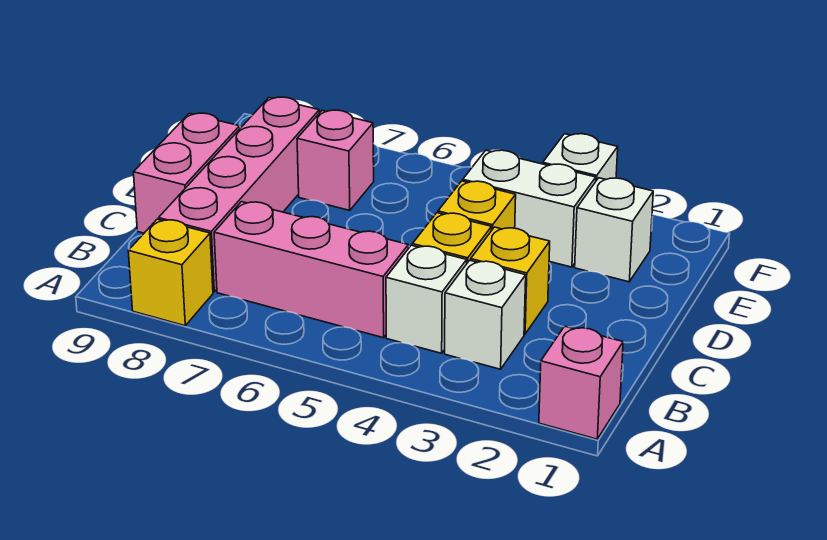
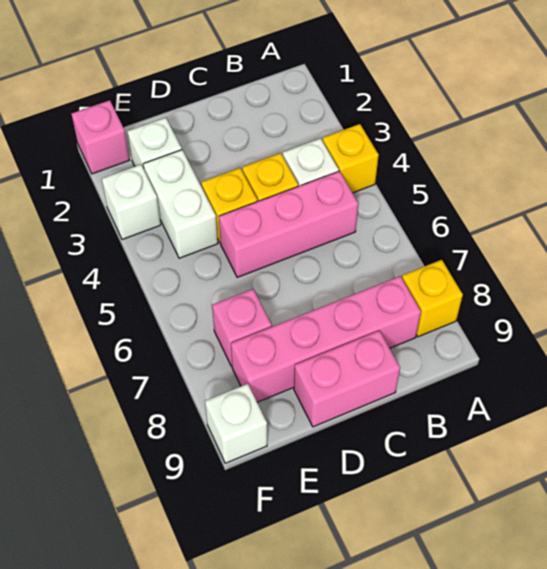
pink 1x1 brick [539,326,623,439] -> pink 1x1 brick moved to [72,100,129,174]
white 1x1 brick [445,260,526,369] -> white 1x1 brick moved to [205,384,267,463]
pink 1x3 brick [214,202,408,338] -> pink 1x3 brick turned to [219,171,358,277]
yellow 1x1 brick [471,227,550,334] -> yellow 1x1 brick moved to [322,124,379,193]

